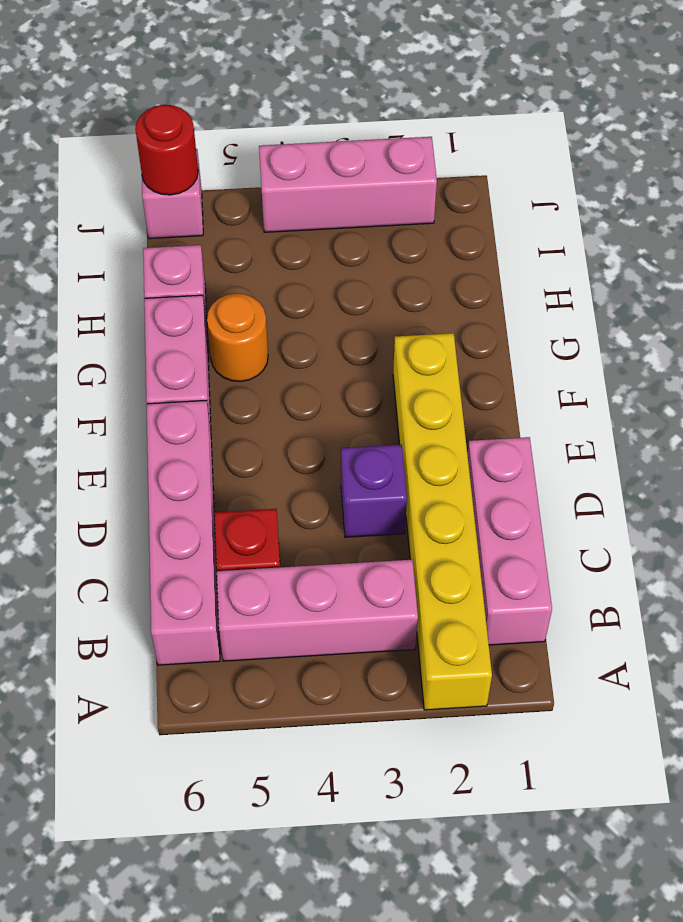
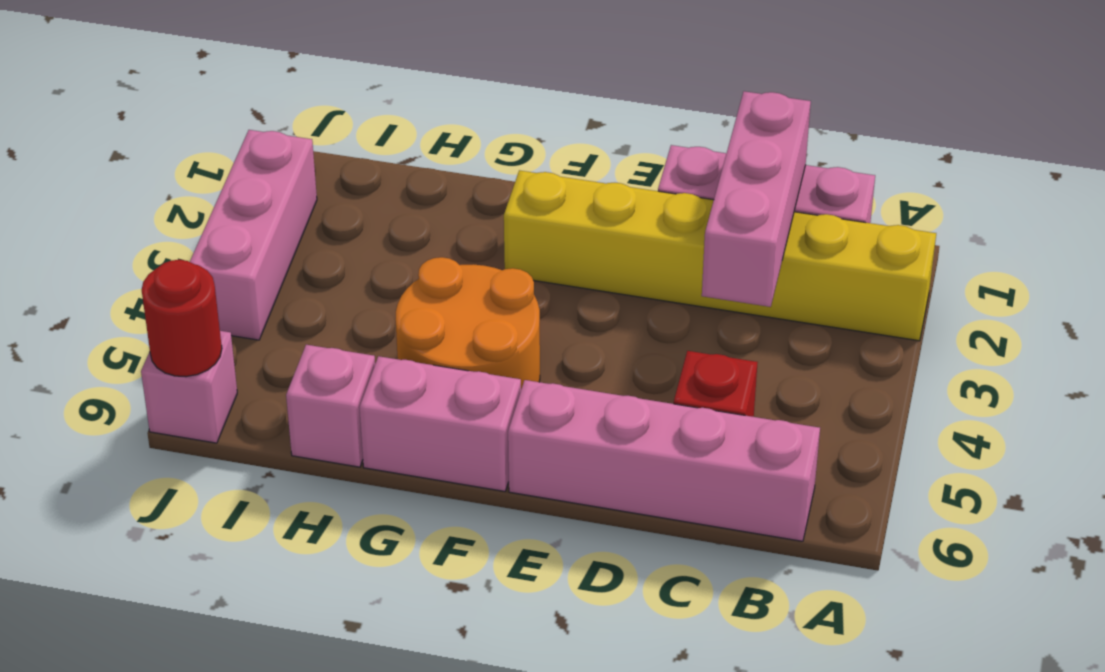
pink 1x3 brick [217,560,418,661] -> pink 1x3 brick moved to [702,91,811,307]
purple 1x1 brick [341,445,407,537] -> none
orange 1x1 round brick [207,293,268,382] -> orange 2x2 round brick [395,257,540,389]

